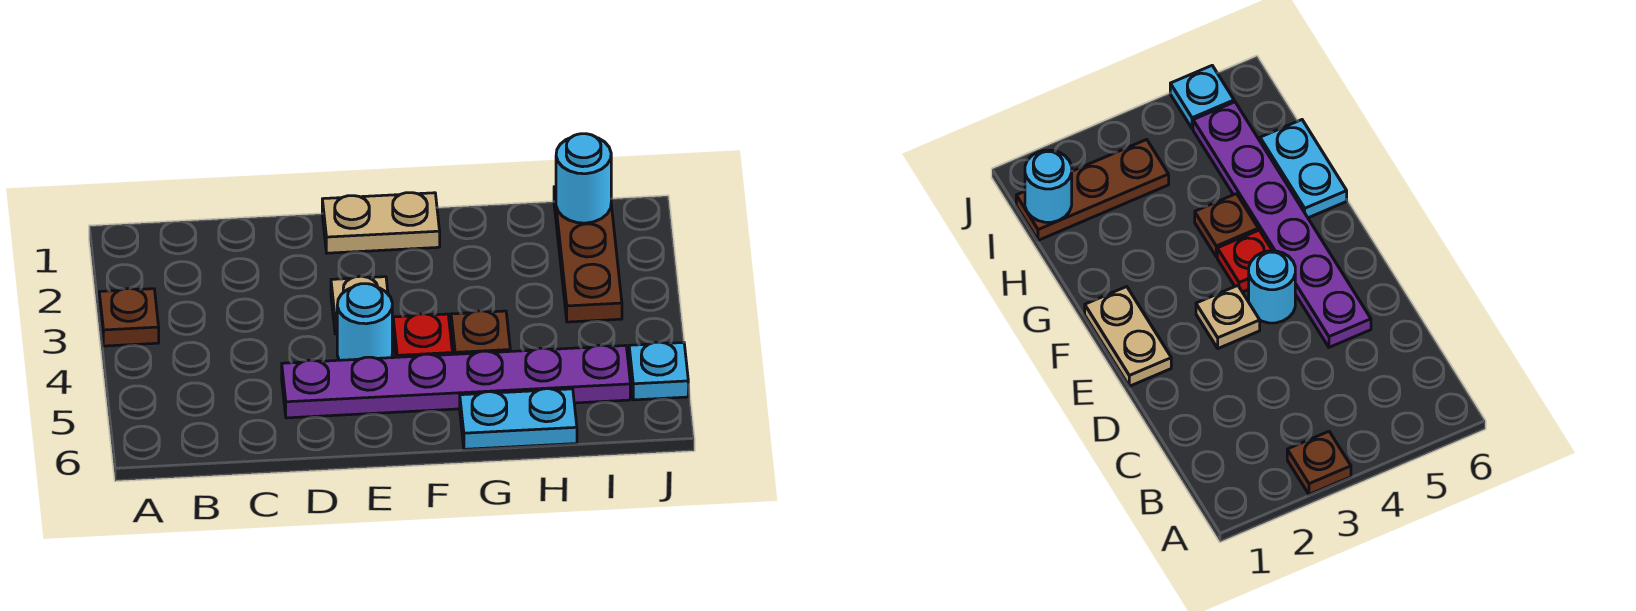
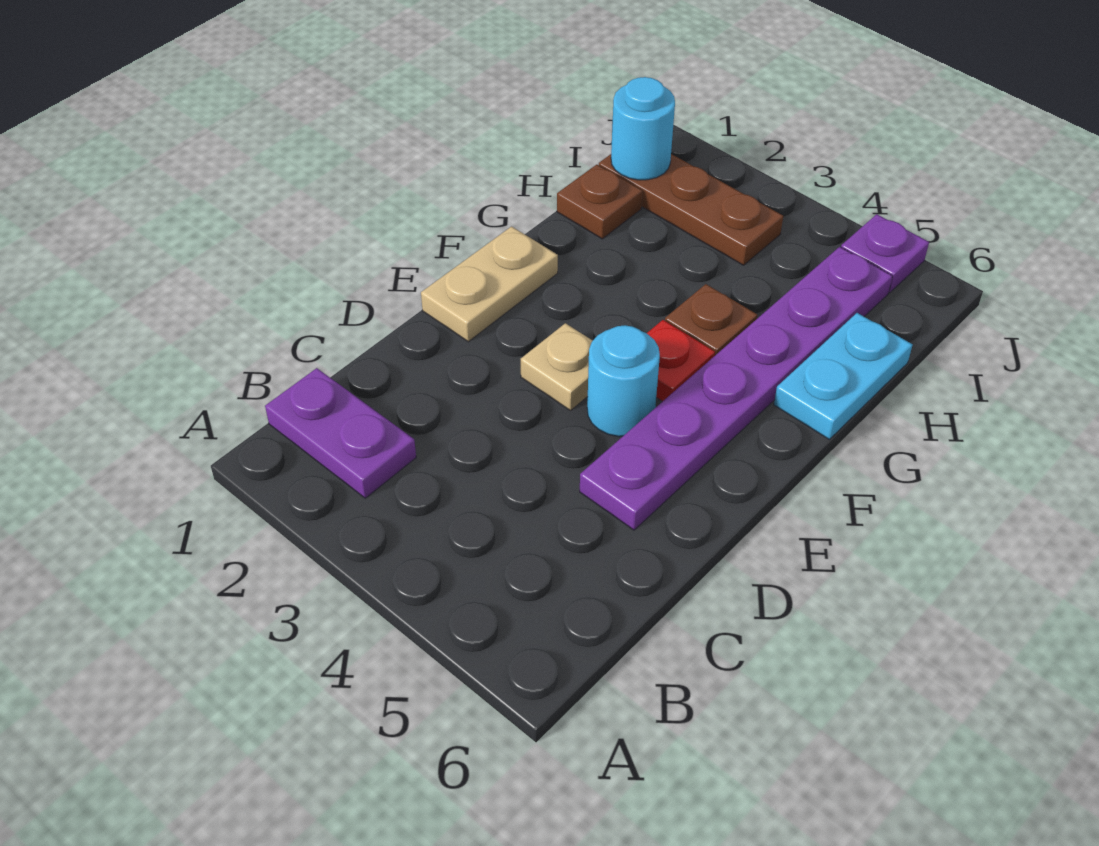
brown 1x1 plate [99,288,159,346] -> brown 1x1 plate moved to [557,165,643,239]
none -> purple 1x2 plate [265,368,416,498]
cyan 1x1 plate [629,342,688,400] -> purple 1x1 plate [841,214,929,293]

